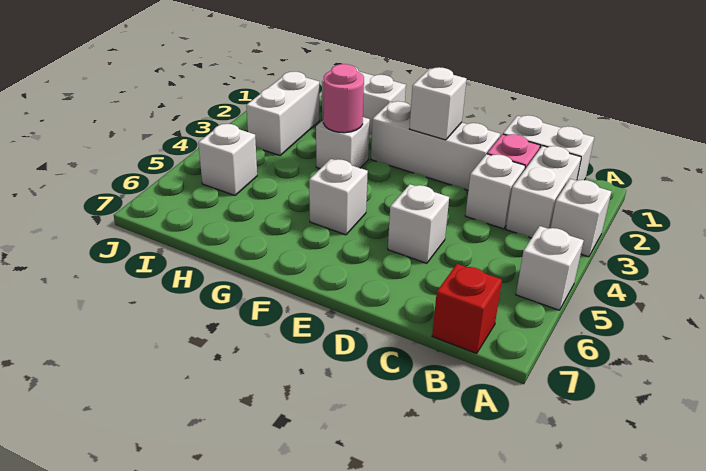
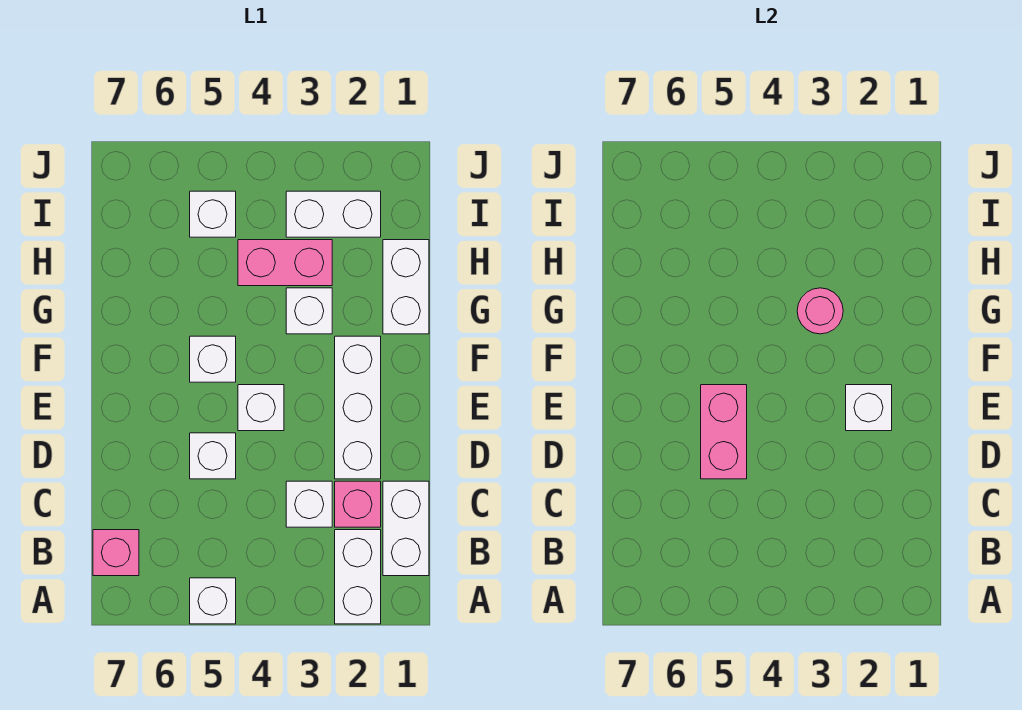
white 1x1 brick [551,179,611,257] -> white 1x1 brick moved to [238,385,284,431]
white 1x2 brick [506,146,581,238] -> white 1x2 brick turned to [335,530,381,624]
red 1x1 brick [432,264,502,353] -> pink 1x1 brick [93,530,139,576]
none -> pink 1x2 brick [701,385,747,479]
none -> pink 1x2 brick [238,240,332,286]

